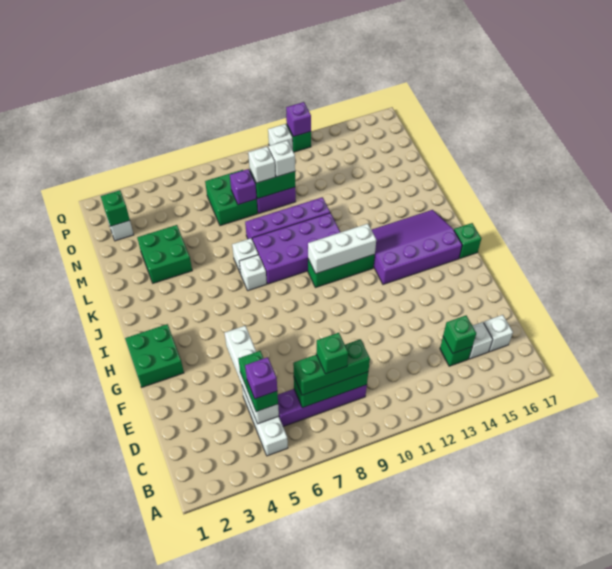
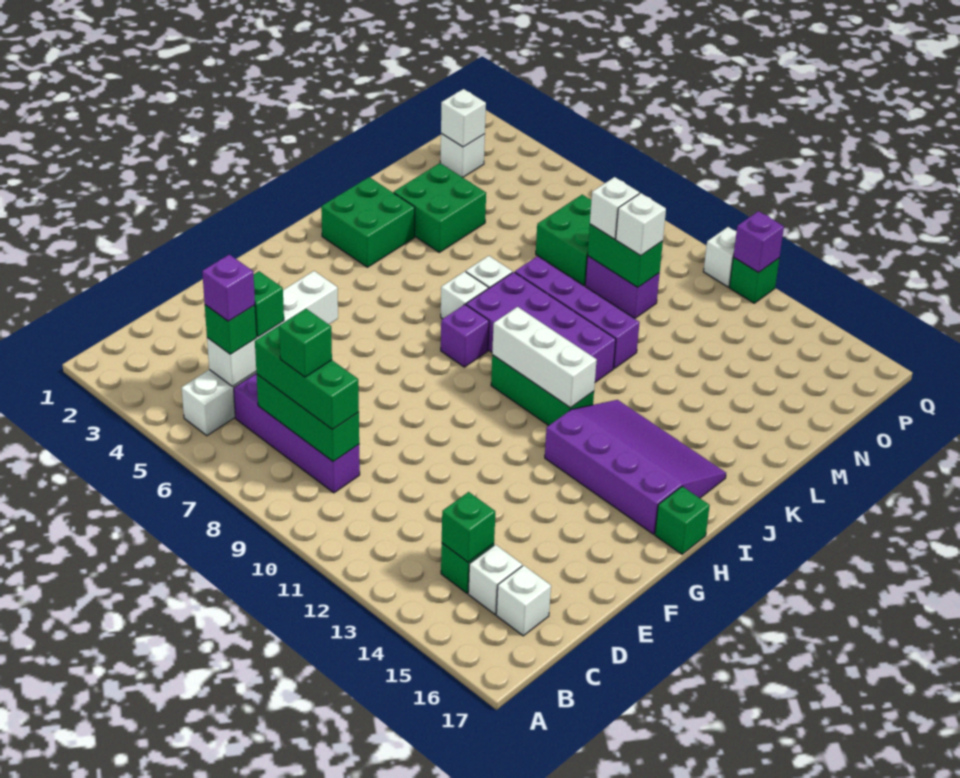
green 2x2 brick [125,324,184,387] -> green 2x2 brick moved to [321,177,415,267]
purple 1x1 brick [230,169,257,205] -> purple 1x1 brick moved to [441,305,489,367]
green 1x1 brick [101,190,130,226] -> white 1x1 brick [441,89,486,147]

